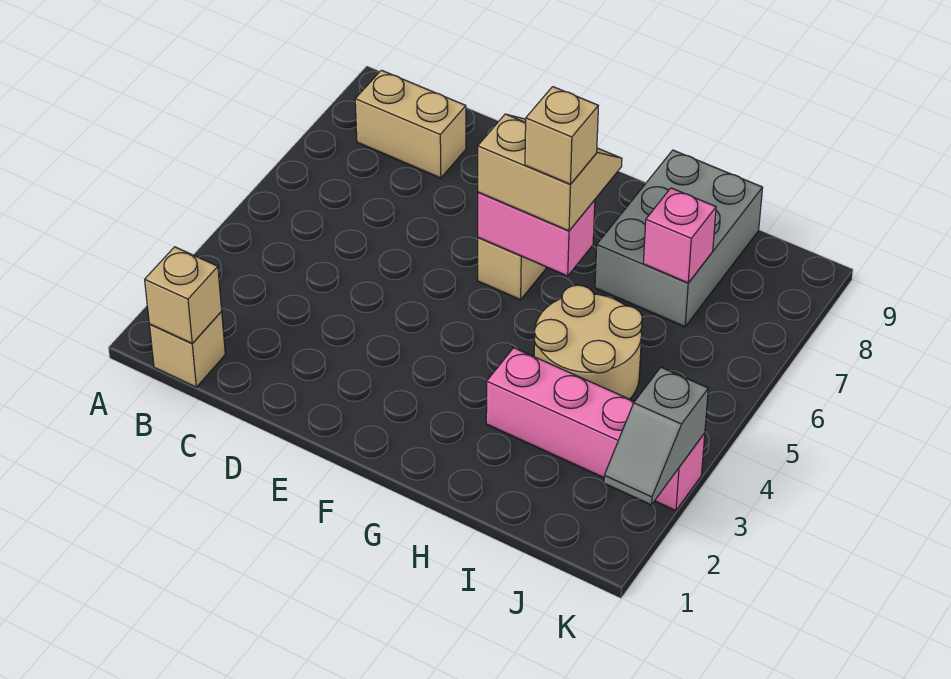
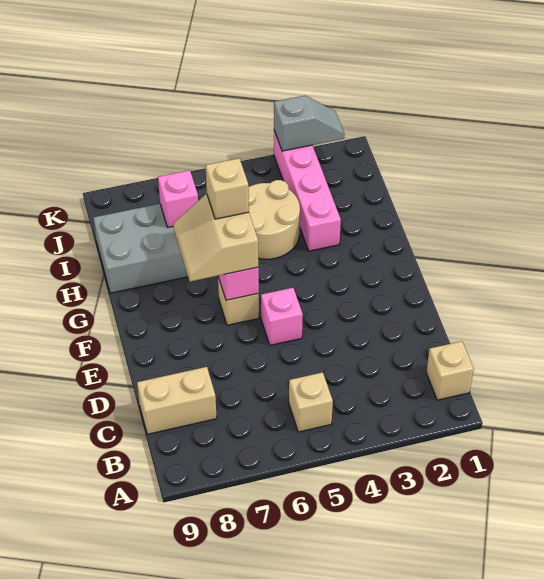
tan 1x1 brick [145,247,222,344] -> tan 1x1 brick moved to [289,372,333,432]
tan 1x2 brick [355,70,466,178] -> tan 1x2 brick turned to [137,367,217,434]
none -> pink 1x1 brick [261,288,303,345]

